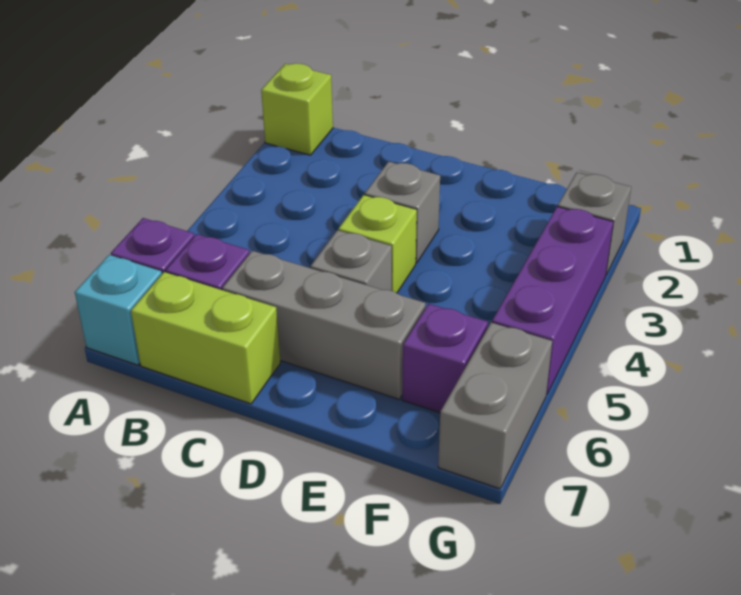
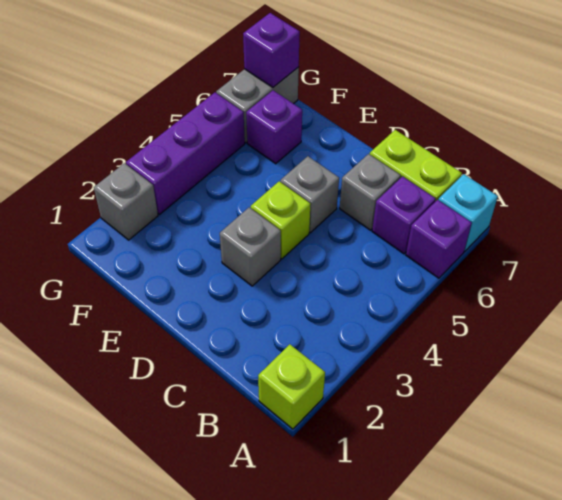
grey 1x3 brick [222,251,425,399] -> grey 1x1 brick [340,154,401,230]
none -> purple 1x1 brick [243,13,300,87]

